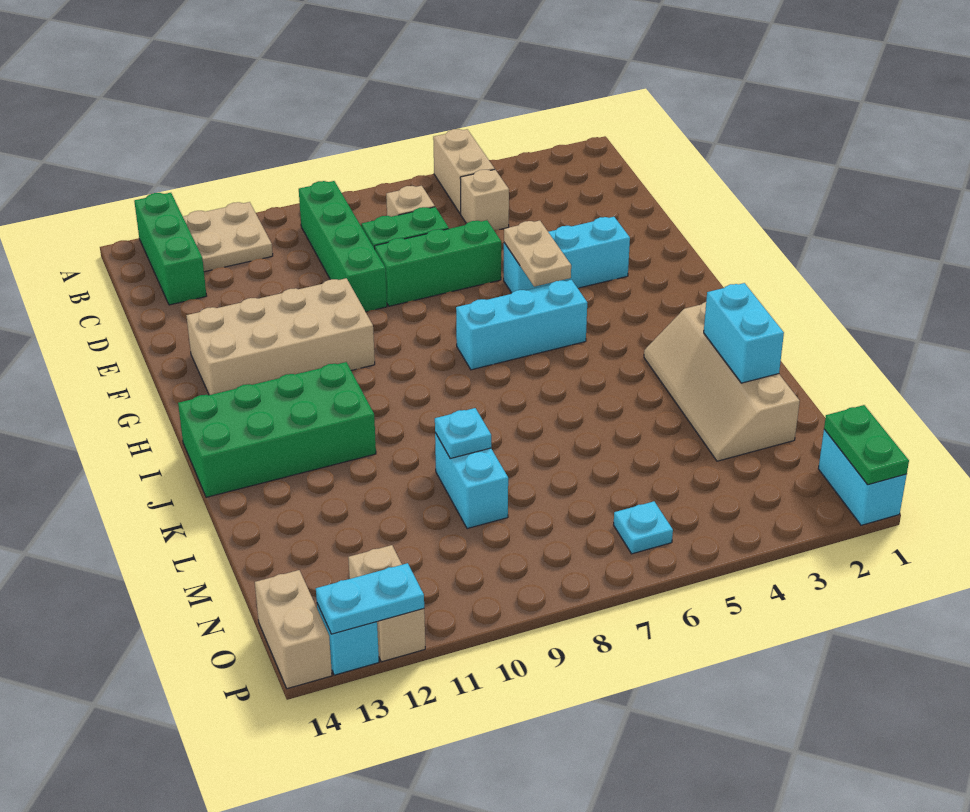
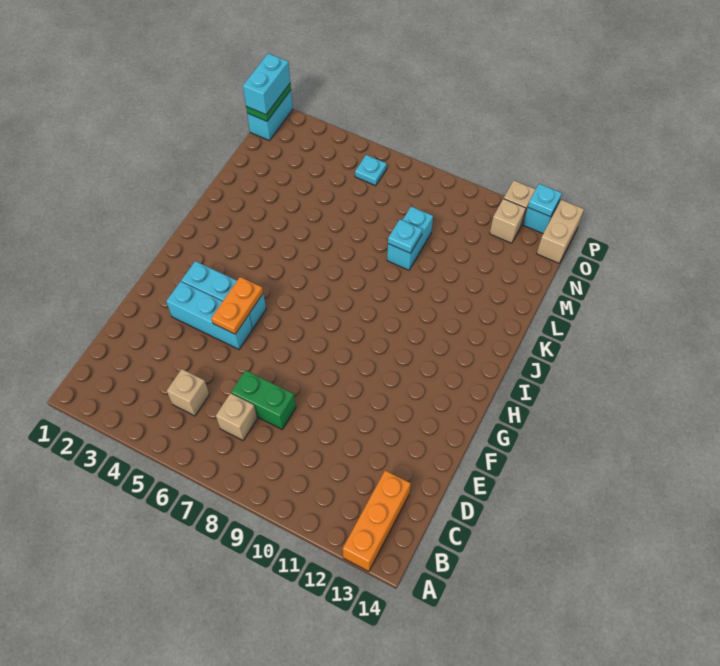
tan 1x2 brick [433,129,495,214] -> none
tan 2x2 plate [183,202,273,272] -> none
green 1x3 brick [134,193,207,305] -> orange 1x3 brick [343,471,411,571]
green 1x4 brick [299,181,387,312] -> none
green 1x3 brick [375,220,501,306] -> none
tan 1x2 plate [504,221,571,287] -> orange 1x2 plate [211,277,263,334]
tan 2x4 brick [186,278,375,395] -> none
cyan 1x3 brick [456,280,587,370] -> cyan 1x3 brick moved to [181,261,266,328]
green 2x4 brick [178,362,376,497] -> none
tan 2x4 slope [644,302,800,461] -> none
cyan 1x2 brick [704,283,784,383] -> cyan 1x2 brick moved to [243,53,290,115]
cyan 1x2 plate [316,563,424,634] -> cyan 1x1 plate [528,184,562,217]

